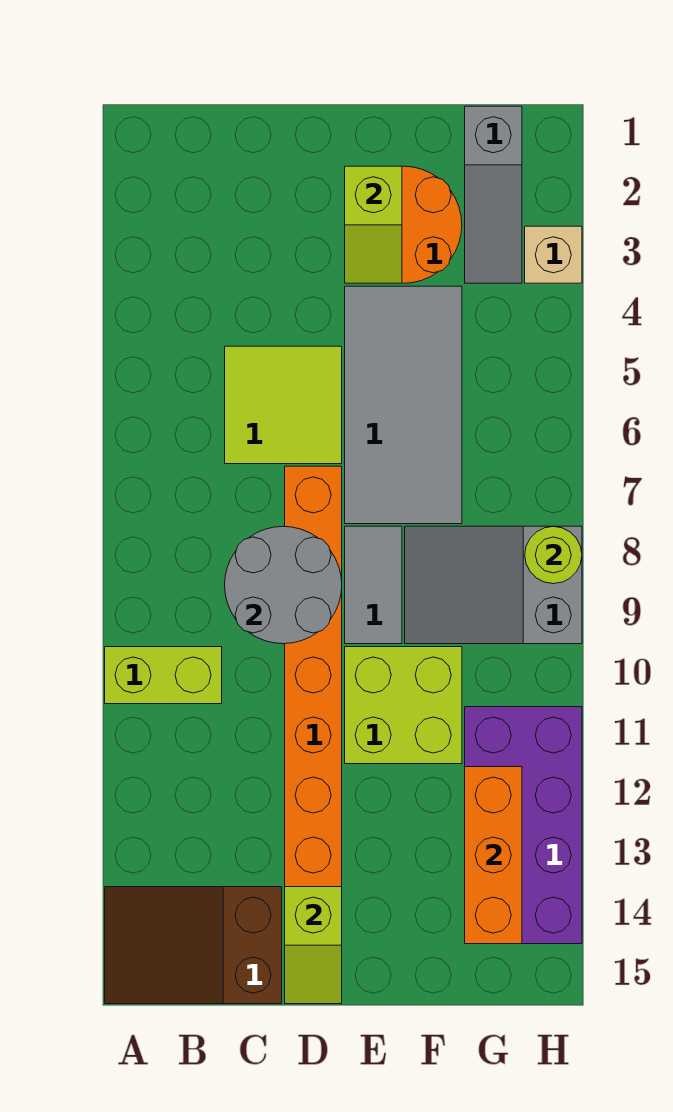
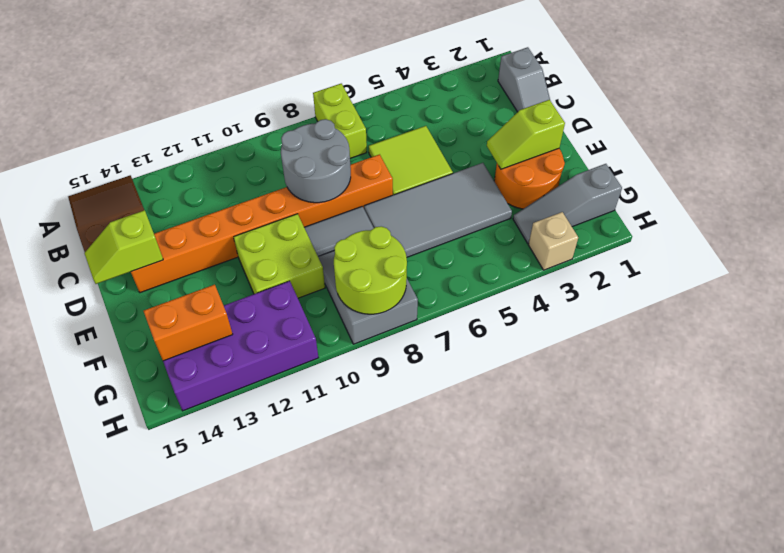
lime 1x2 brick [105,647,222,704] -> lime 1x2 brick moved to [313,84,367,158]
none -> grey 1x2 slope [498,47,550,112]
orange 1x3 brick [465,767,522,944] -> orange 1x2 brick [144,285,233,361]
lime 1x1 round brick [525,526,582,584] -> lime 2x2 round brick [334,226,407,314]

